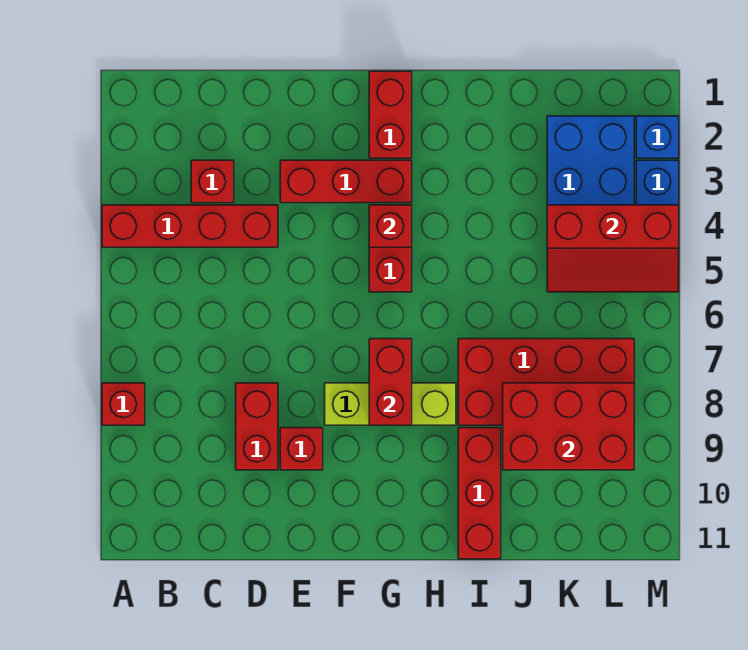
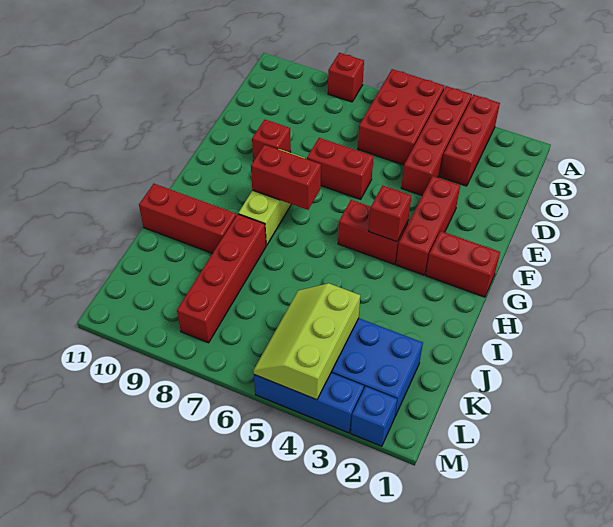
red 1x1 brick [191,160,234,203] -> red 1x3 brick [440,95,500,186]
red 1x2 brick [236,383,278,470] -> red 1x2 brick moved to [307,138,373,199]
red 2x4 brick [458,339,634,425] -> red 1x4 brick [177,214,266,343]
red 2x3 brick [503,383,634,470] -> red 2x3 brick moved to [358,69,444,165]
red 2x3 slope [547,205,679,292] -> lime 2x3 slope [253,283,360,400]

